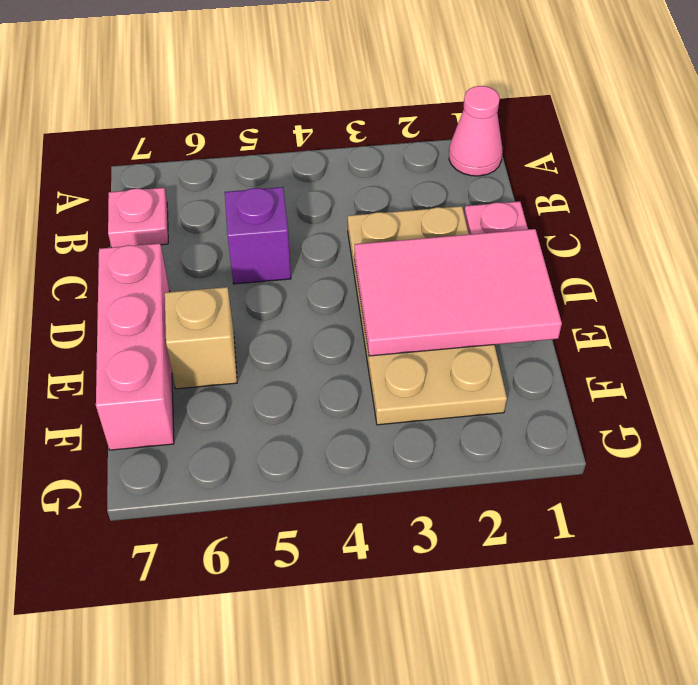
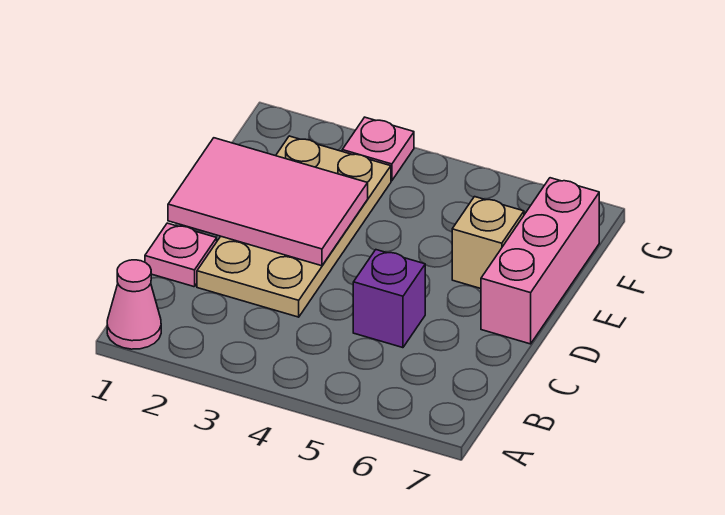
pink 1x1 plate [108,188,168,247] -> pink 1x1 plate moved to [342,117,414,181]

